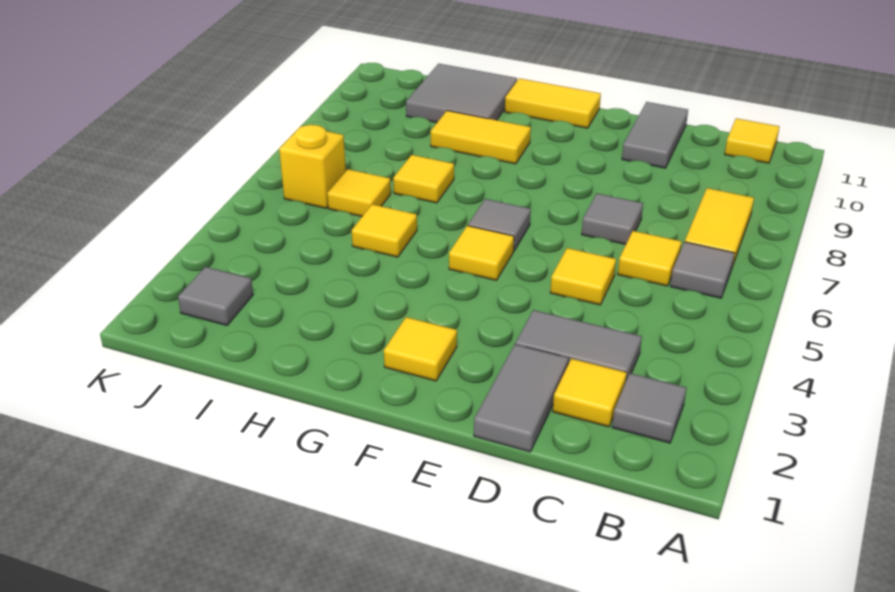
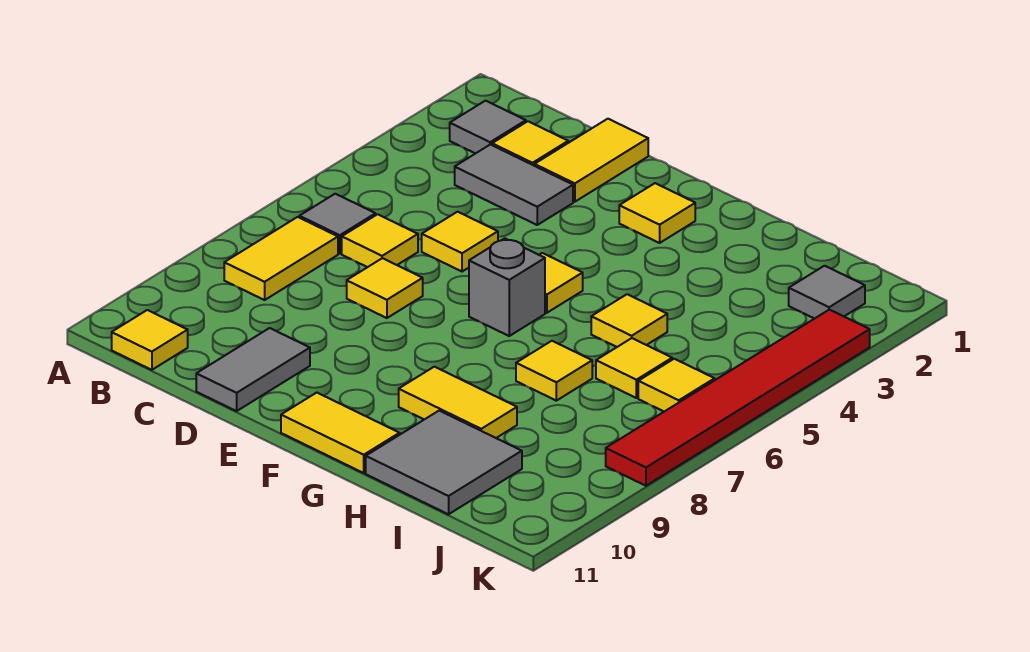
grey 1x2 tile [474,344,568,452] -> yellow 1x2 tile [535,119,648,202]
grey 1x1 tile [582,193,643,245] -> yellow 1x1 tile [347,258,423,318]
grey 1x1 tile [468,199,531,251] -> grey 1x1 brick [469,238,545,336]
yellow 1x1 brick [279,125,346,208] -> yellow 1x1 tile [638,359,715,412]
none -> red 1x6 tile [606,310,870,486]

